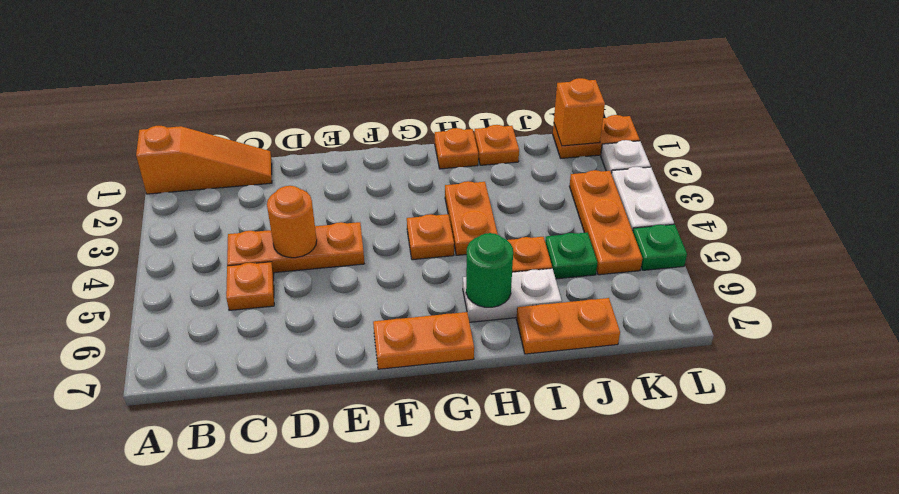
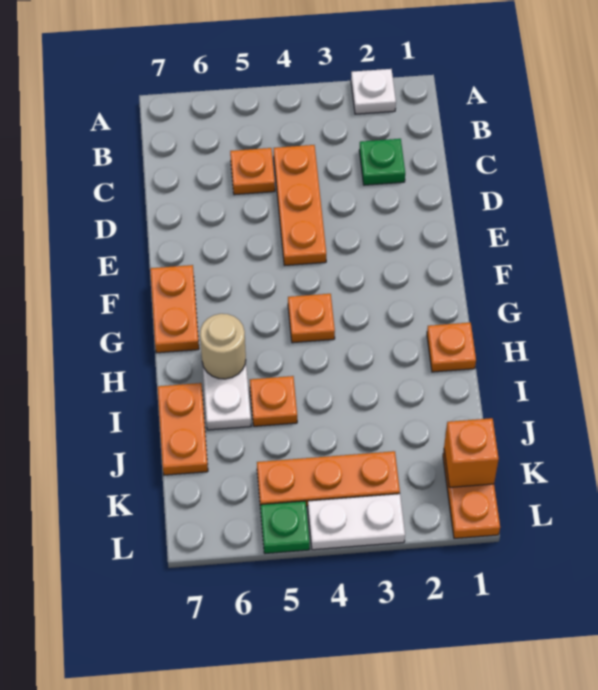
orange 1x3 slope [136,126,272,194] -> none
orange 1x1 round brick [267,186,317,258] -> none
orange 1x2 plate [445,181,498,255] -> none
green 1x1 round brick [466,233,513,307] -> tan 1x1 round brick [200,314,246,379]
orange 1x1 plate [474,125,519,165] -> none
green 1x1 plate [545,232,597,279] -> green 1x1 plate moved to [359,139,405,185]
white 1x1 plate [601,140,651,174] -> white 1x1 plate moved to [351,69,396,114]

